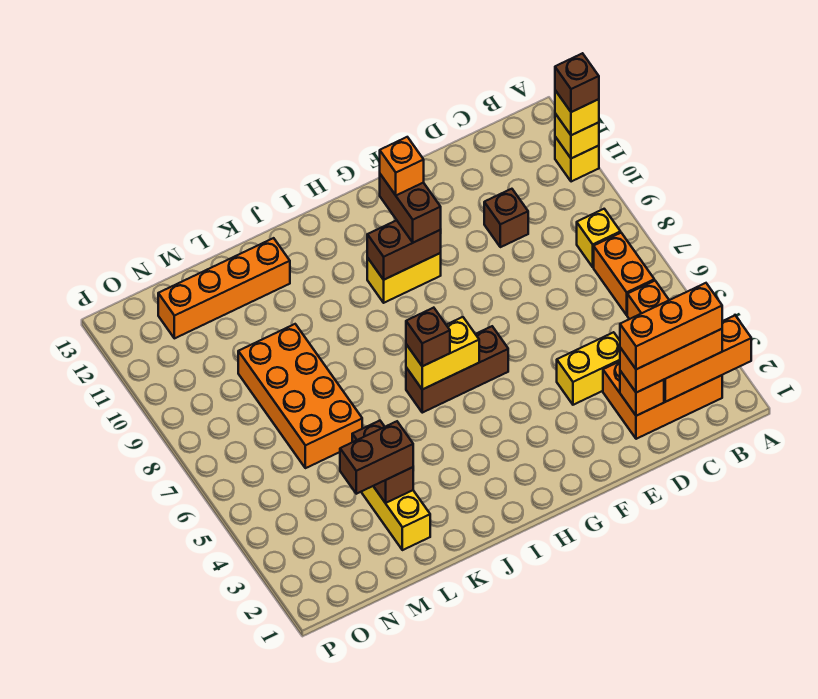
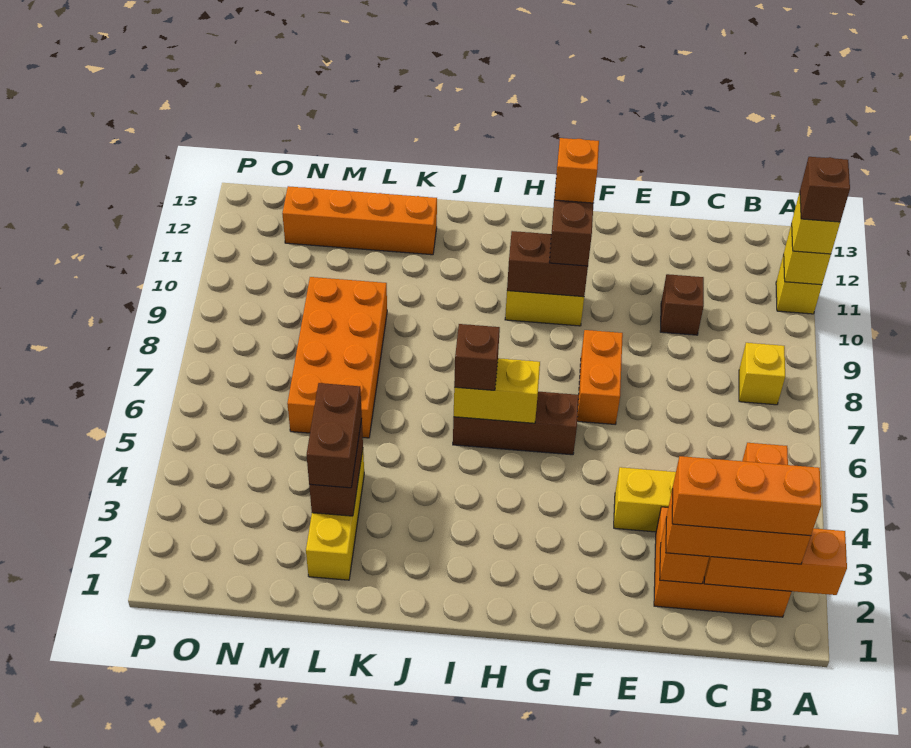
orange 1x2 brick [594,233,654,315] -> orange 1x2 brick moved to [577,330,623,424]
brown 1x2 brick [340,421,413,494] -> brown 1x2 brick turned to [307,383,362,488]

